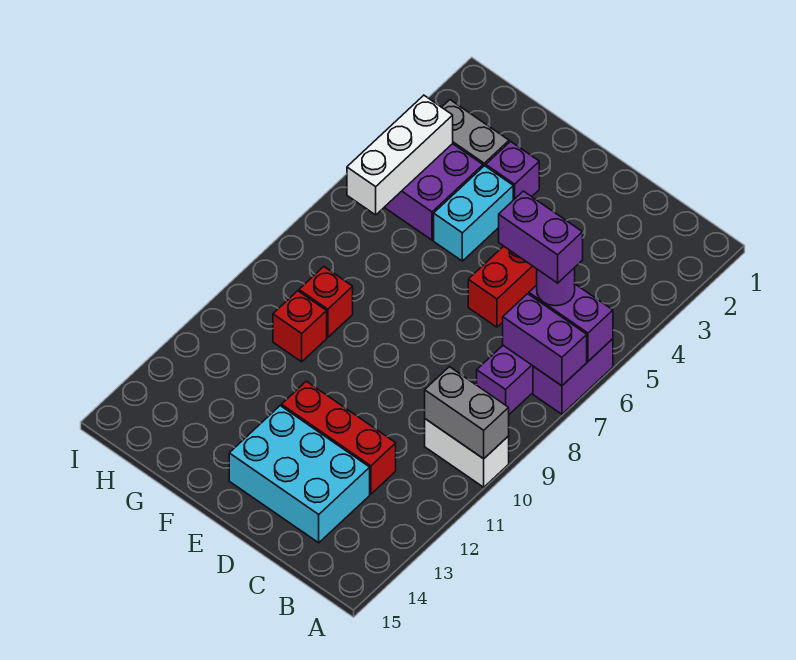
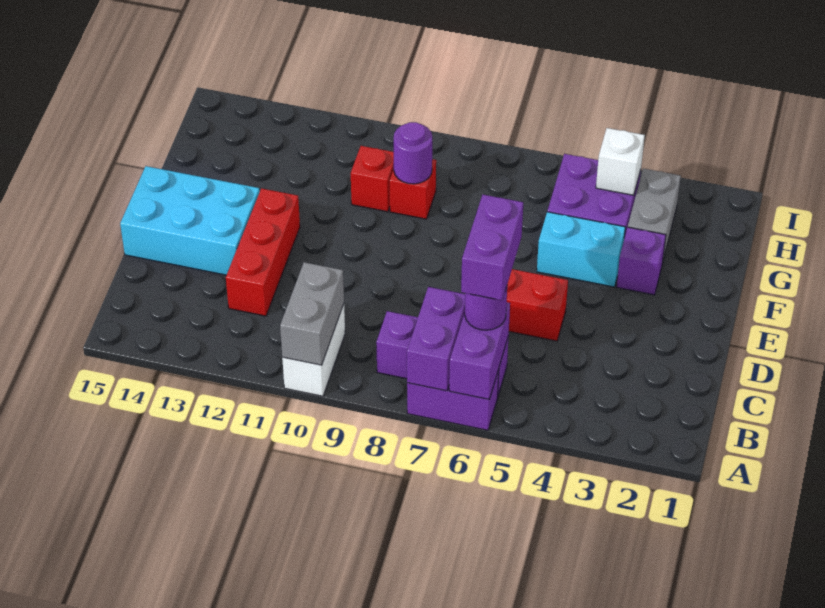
cyan 2x3 brick [229,406,370,543] -> cyan 2x3 brick turned to [120,166,260,275]
none -> purple 1x1 round brick [394,122,432,184]
white 1x3 brick [347,95,453,215] -> white 1x1 brick [596,128,645,195]

